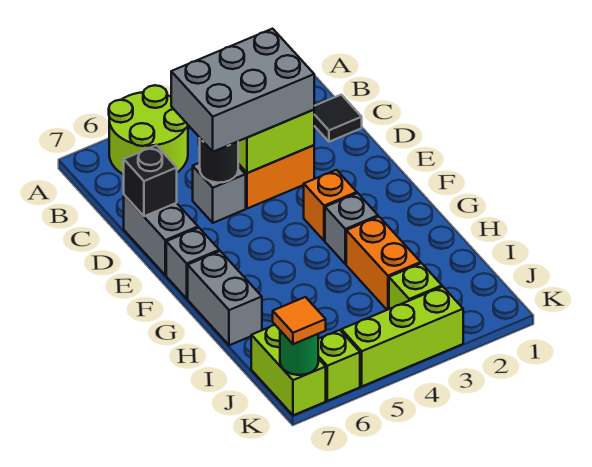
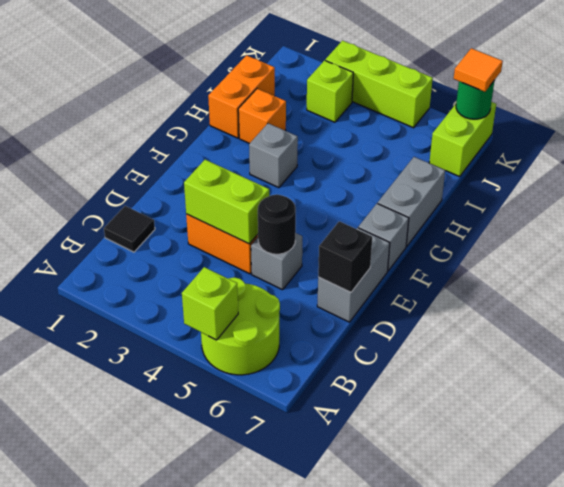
grey 2x3 brick [171,29,314,152] -> none
orange 1x1 brick [304,170,357,241] -> orange 1x1 brick moved to [238,89,286,144]
orange 1x2 brick [346,217,421,310] -> orange 1x2 brick moved to [208,55,275,138]
lime 1x1 brick [318,330,360,401] -> lime 1x1 brick moved to [182,267,238,340]

